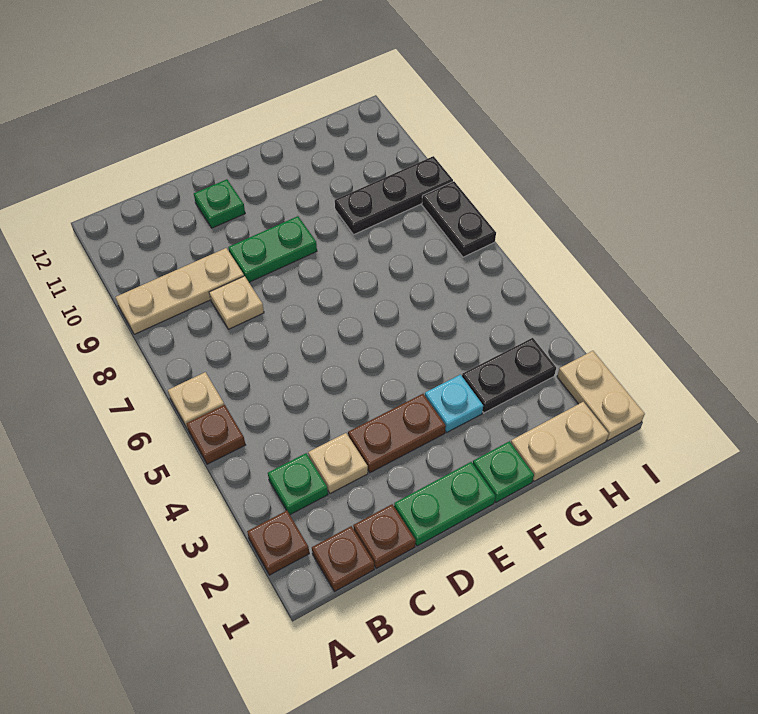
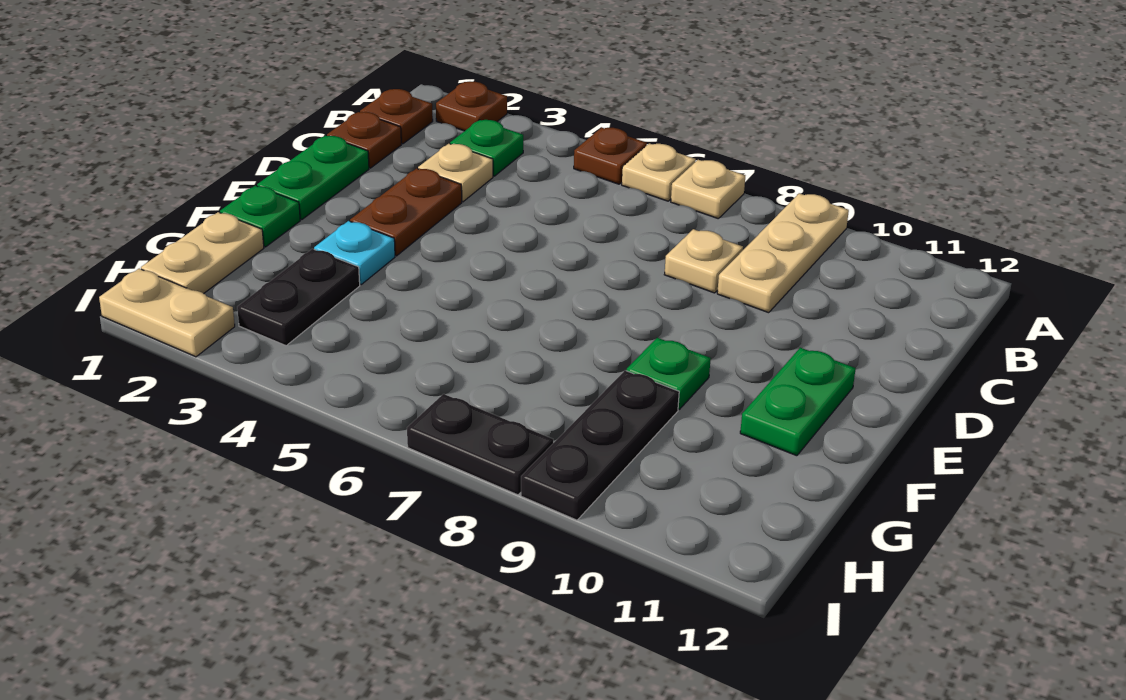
none -> tan 1x1 plate [671,160,745,219]
green 1x2 plate [228,216,317,282] -> green 1x2 plate moved to [740,348,856,456]
green 1x1 plate [194,179,245,228] -> green 1x1 plate moved to [627,338,711,409]

